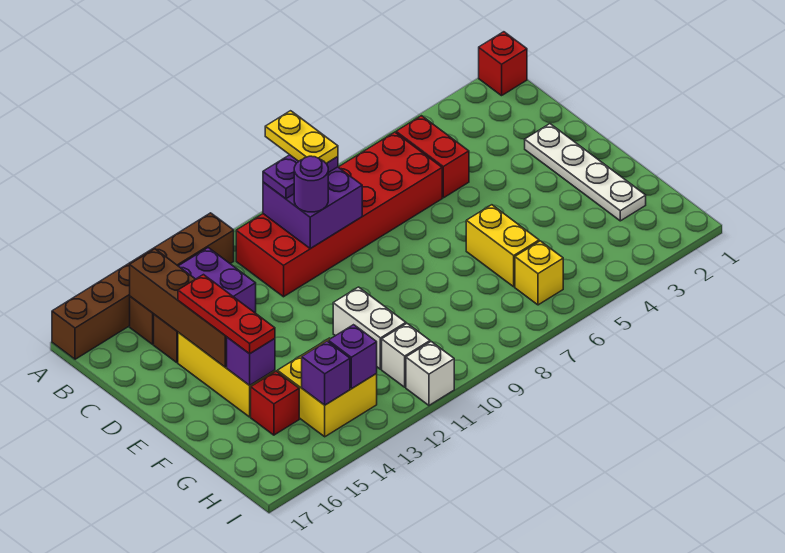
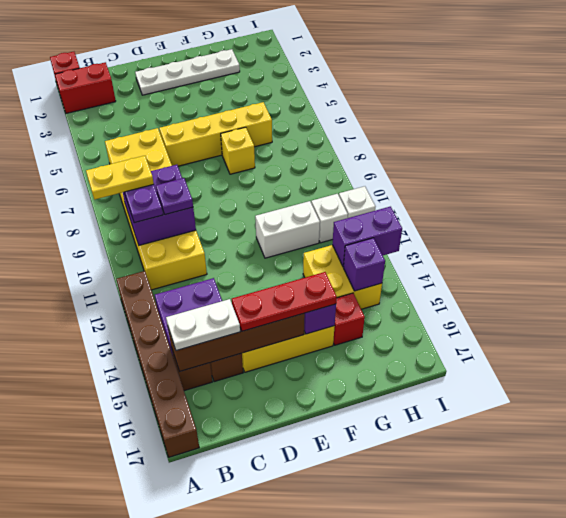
red 1x2 brick [396,116,469,198] -> red 1x2 brick moved to [55,62,116,113]
red 2x6 brick [236,132,442,297] -> yellow 2x6 brick [105,128,207,290]
none -> white 1x2 plate [166,299,240,351]
purple 1x1 round brick [294,156,328,212] -> purple 1x1 plate [156,178,193,215]
yellow 1x2 brick [466,205,539,287] -> yellow 1x4 brick [159,102,272,166]
yellow 1x1 brick [515,241,563,305] -> yellow 1x1 brick moved to [221,127,255,174]
purple 1x1 brick [328,325,377,389] -> purple 1x2 brick [332,207,402,267]

